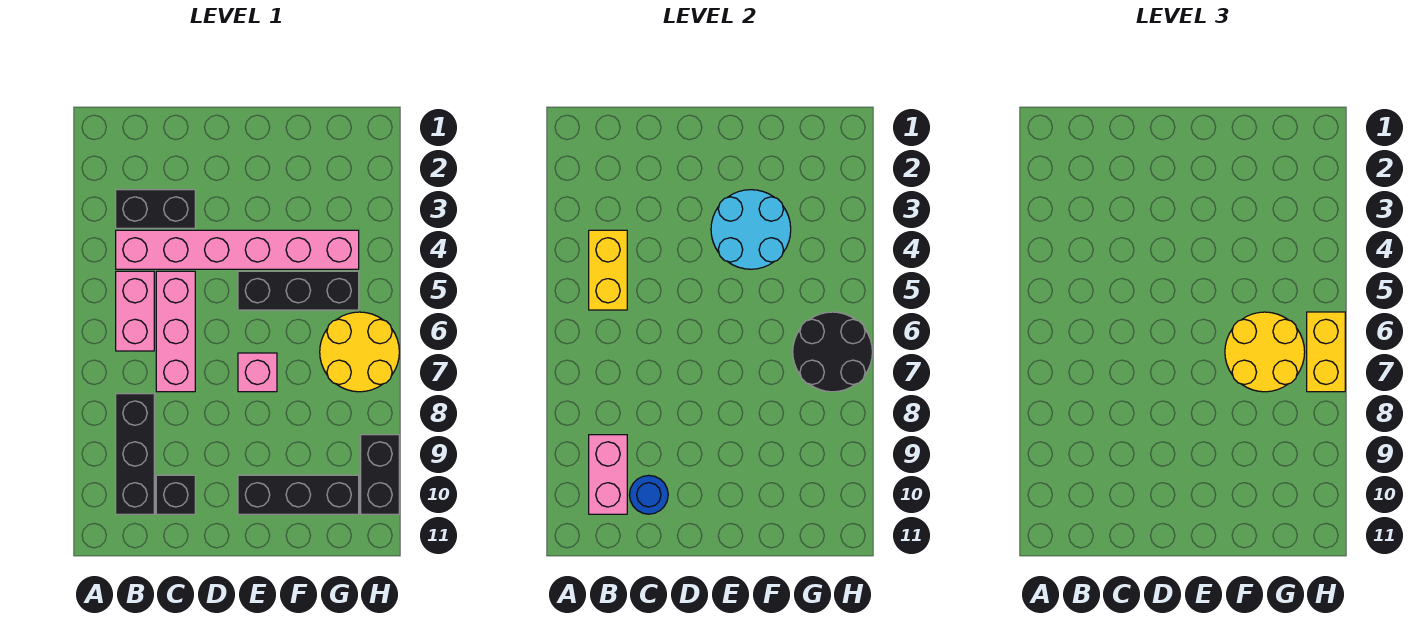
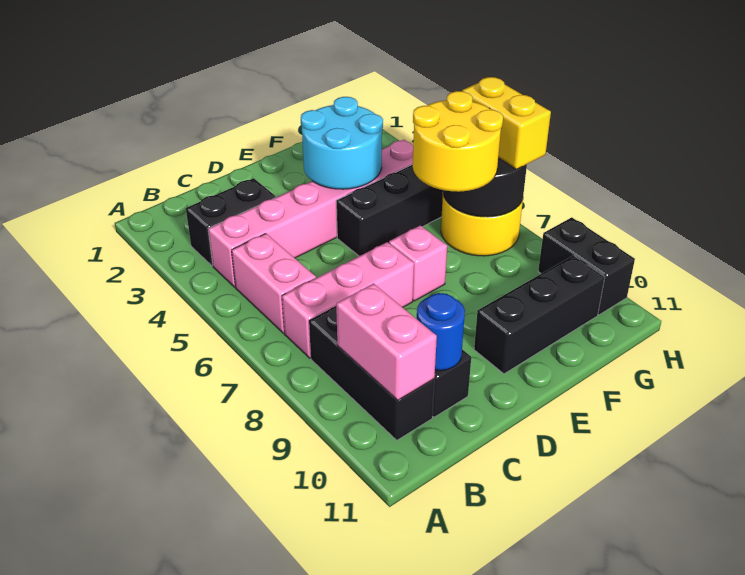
yellow 1x2 brick [589,230,627,310] -> none
pink 1x3 brick [156,271,195,392] -> pink 1x3 brick turned to [282,242,414,358]

